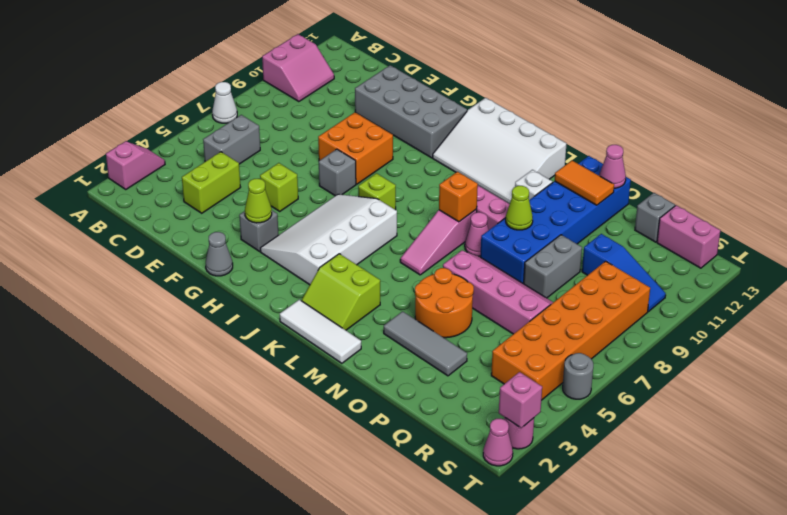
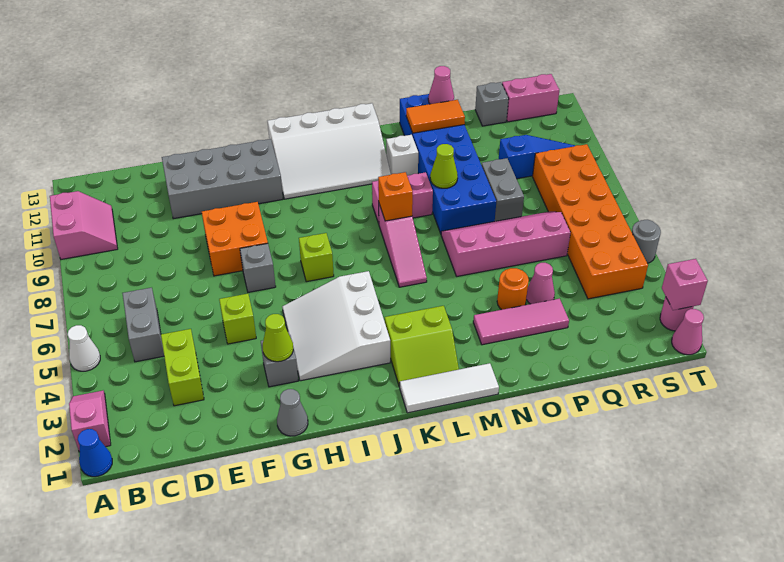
none -> blue 1x1 cone [78,429,112,477]
white 1x1 cone [212,82,237,123] -> white 1x1 cone moved to [67,325,100,371]
white 3x4 slope [260,194,397,285] -> white 3x3 slope [282,271,390,381]
pink 1x1 cone [465,212,488,256] -> pink 1x1 cone moved to [526,263,555,304]
grey 1x3 tile [384,311,467,376] -> pink 1x3 tile [473,299,569,345]
orange 2x2 round brick [415,268,474,338] -> orange 1x1 round brick [497,268,529,310]

